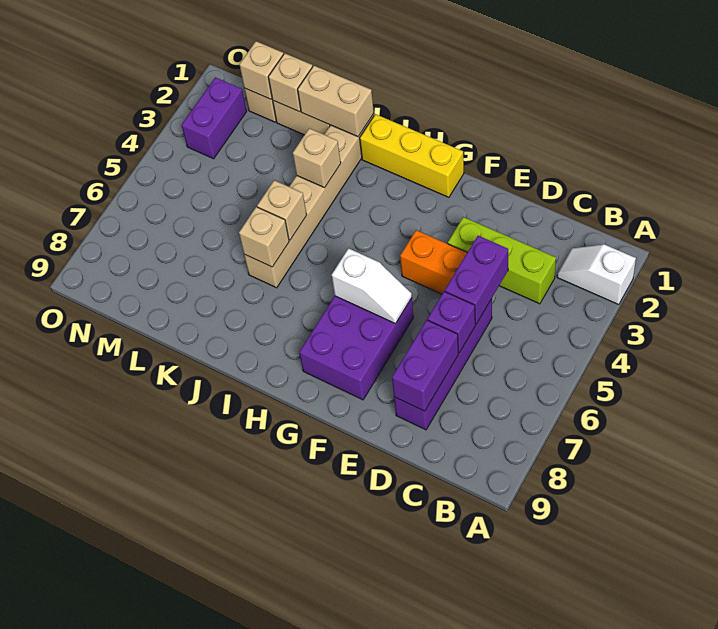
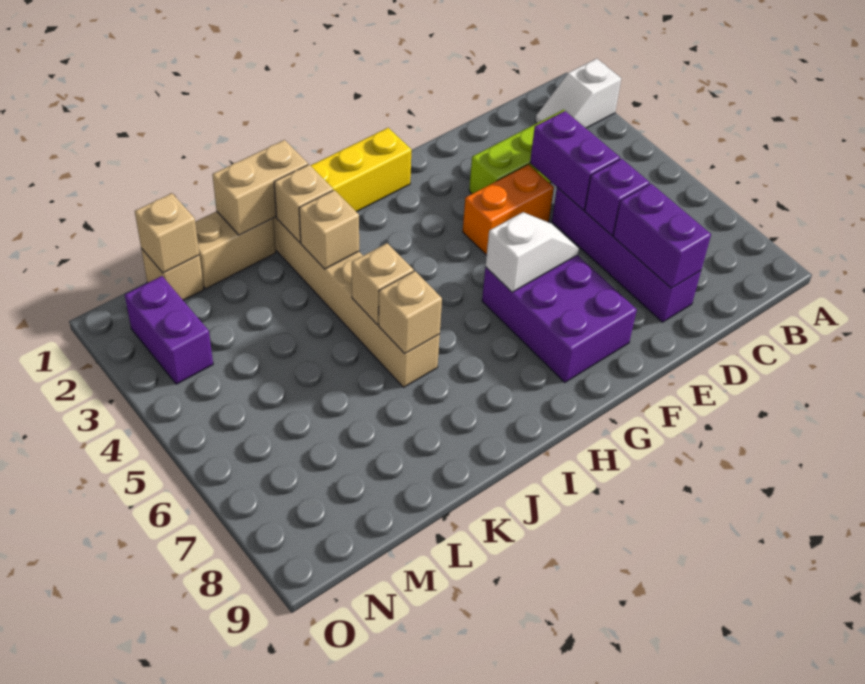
tan 1x1 brick [268,53,313,112] -> tan 1x1 brick moved to [274,165,333,243]

